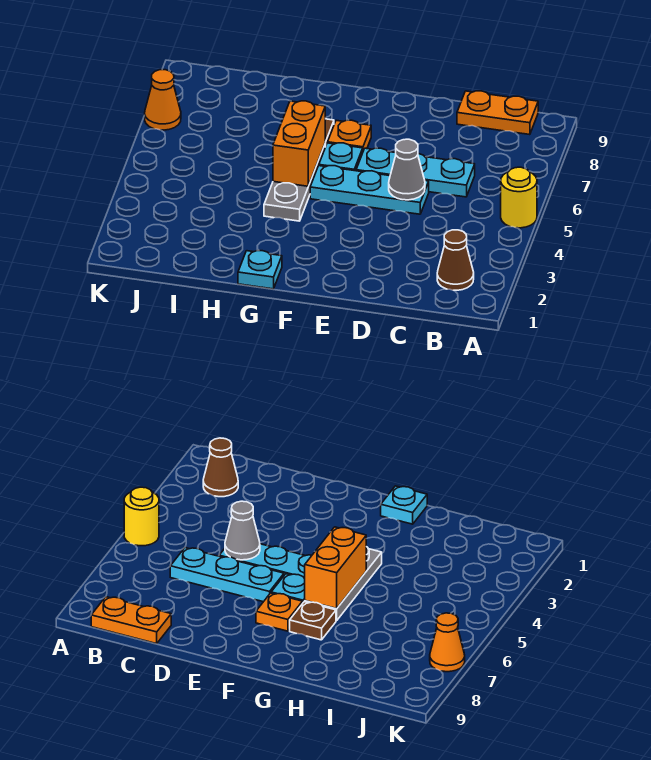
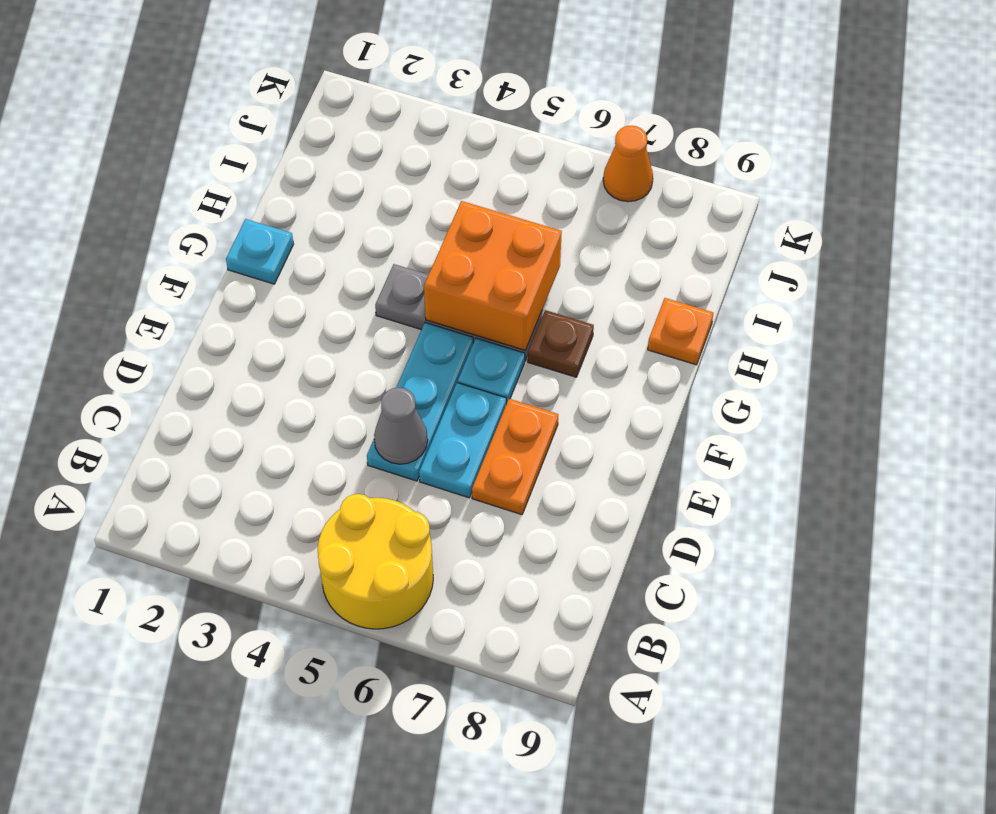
yellow 1x1 round brick [501,167,537,228] -> yellow 2x2 round brick [318,494,433,629]
brown 1x1 cone [437,230,474,290] -> none
orange 1x2 plate [457,91,538,135] -> orange 1x2 plate moved to [472,399,558,515]
cyan 1x3 plate [356,148,475,197] -> cyan 1x2 plate [419,383,506,498]
orange 1x1 plate [328,120,371,151] -> orange 1x1 plate moved to [648,298,713,365]
orange 1x2 brick [273,101,325,186] -> orange 2x2 brick [424,201,562,351]

